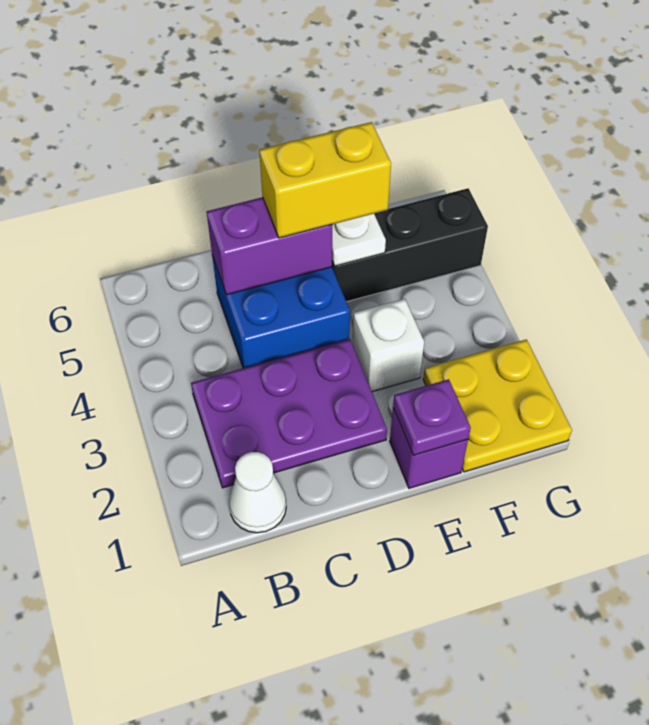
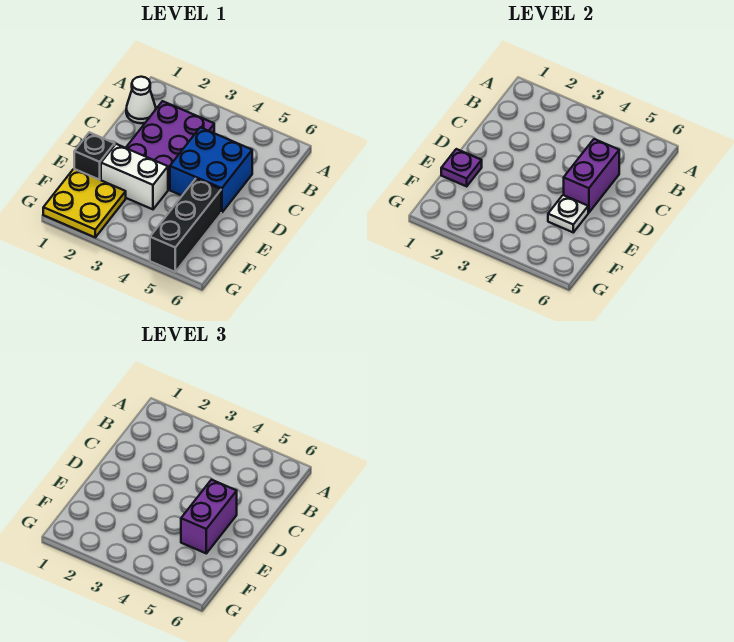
yellow 1x2 brick [259,122,391,238] -> purple 1x2 brick [181,480,237,553]
purple 1x1 brick [390,408,468,488] -> black 1x1 brick [74,132,115,180]
white 1x1 brick [353,299,424,392] -> white 1x2 brick [101,144,168,209]

